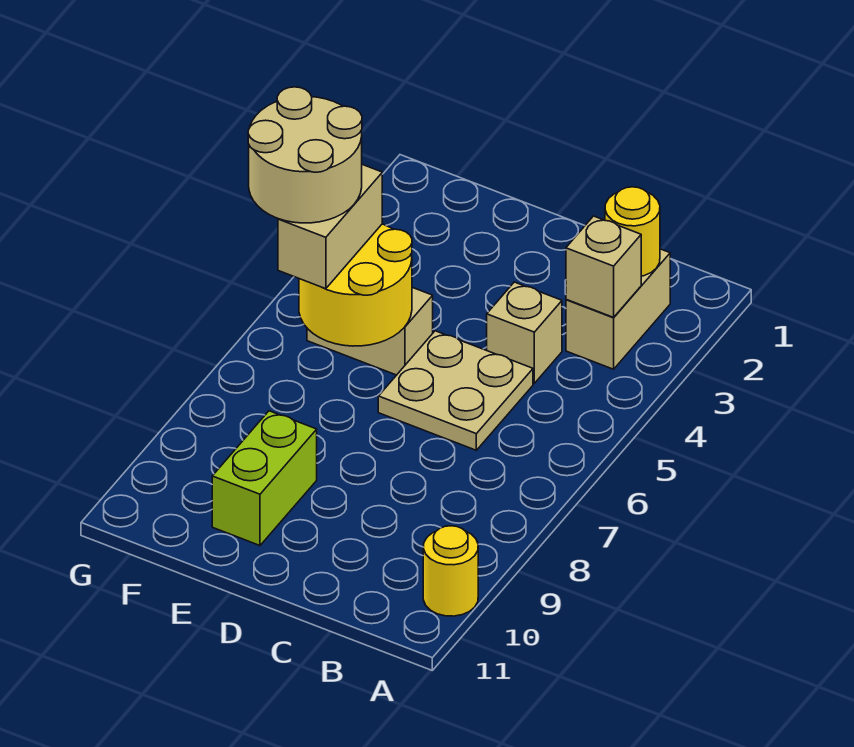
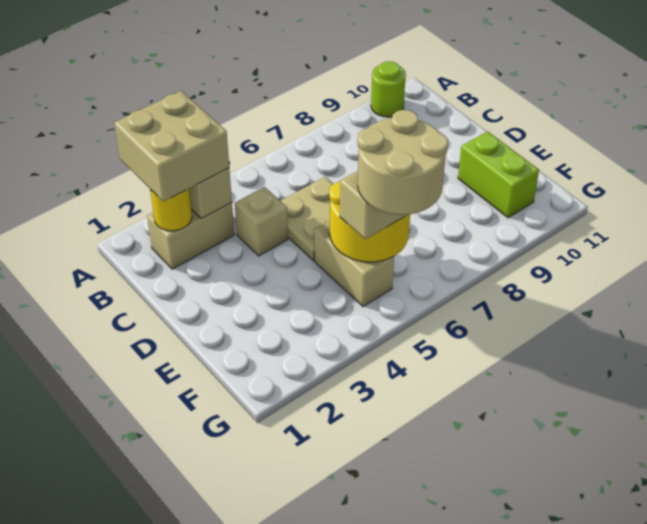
none -> tan 2x2 brick [114,91,229,202]
yellow 1x1 round brick [423,526,478,616] -> lime 1x1 round brick [371,61,406,117]
lime 1x2 brick [212,411,317,546] -> lime 1x2 brick turned to [458,131,539,218]

